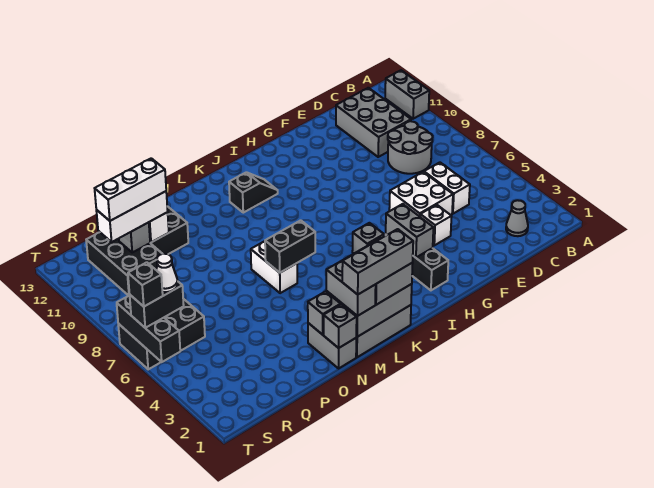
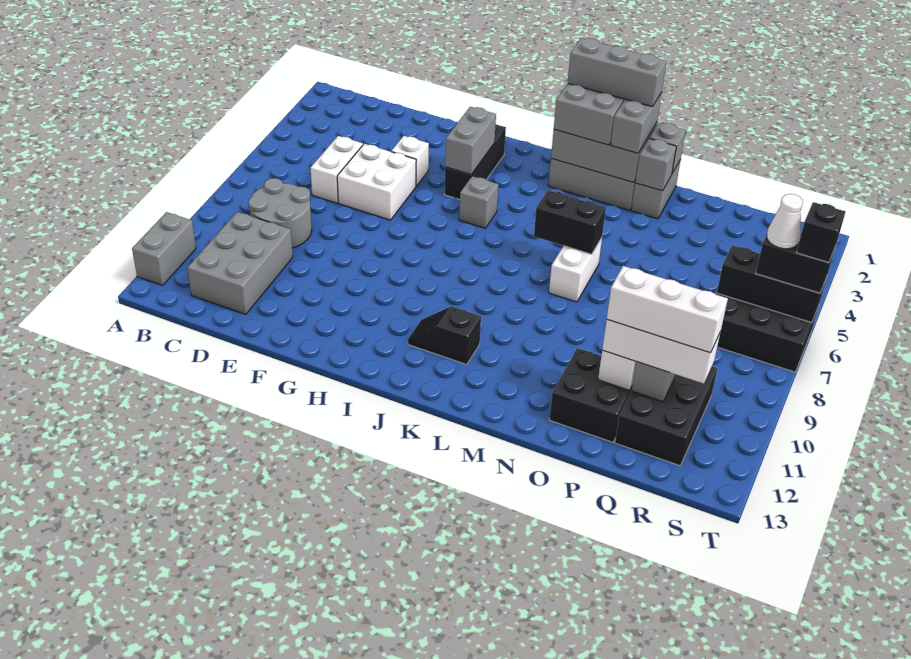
grey 1x1 cone [506,200,528,236] -> none
black 1x3 brick [117,295,180,362] -> black 1x3 brick turned to [717,245,827,323]

